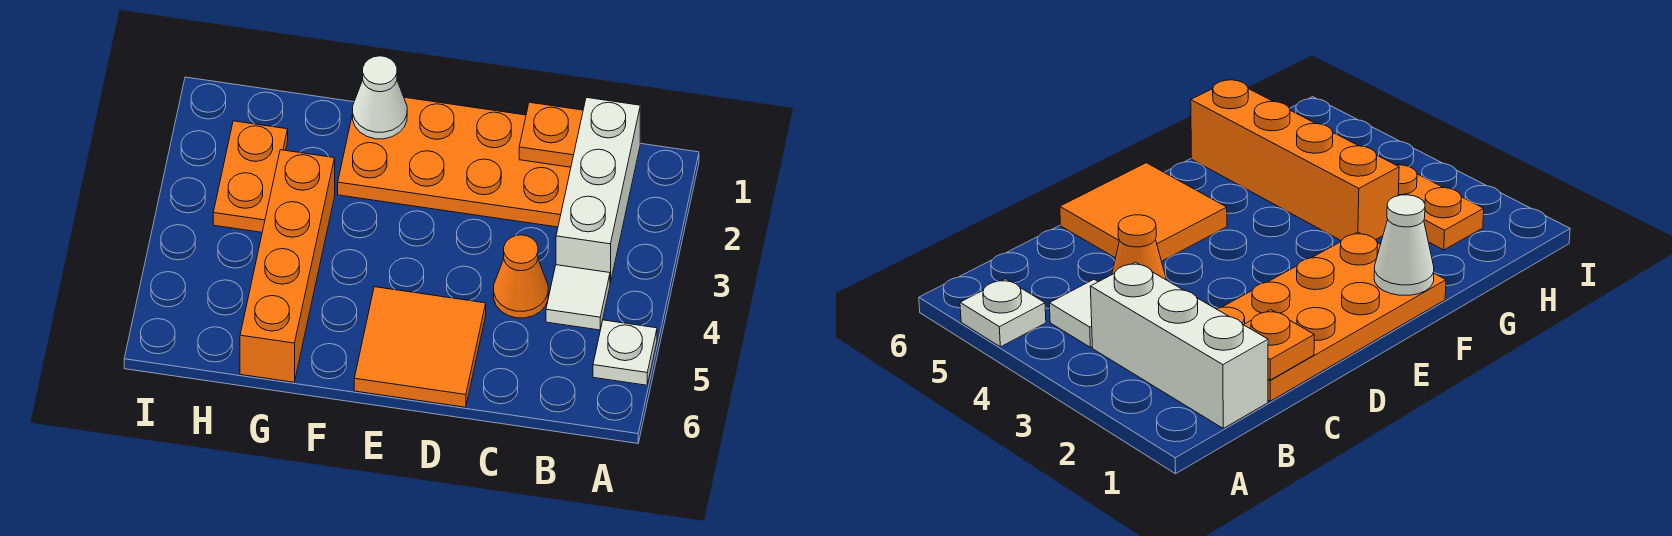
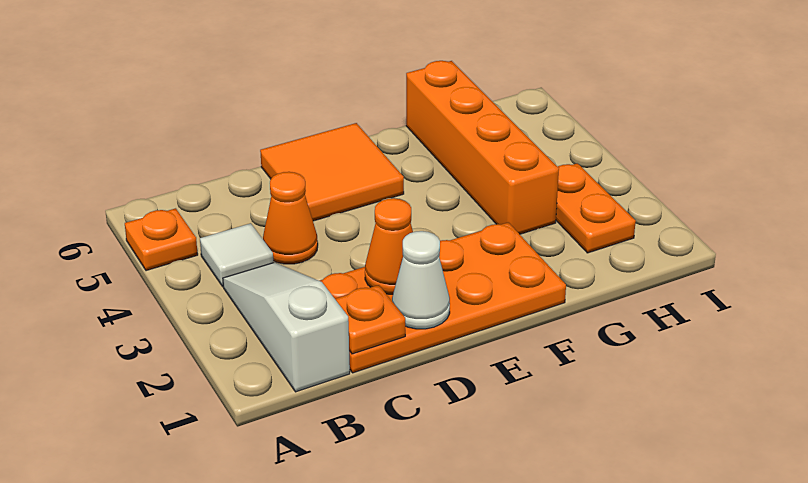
white 1x1 plate [593,320,657,385] -> orange 1x1 plate [125,208,198,271]
white 1x3 brick [556,97,640,283] -> white 1x3 slope [223,262,350,392]
none -> orange 1x1 cone [365,198,413,294]
white 1x1 cone [353,56,407,139] -> white 1x1 cone moved to [392,231,450,329]

